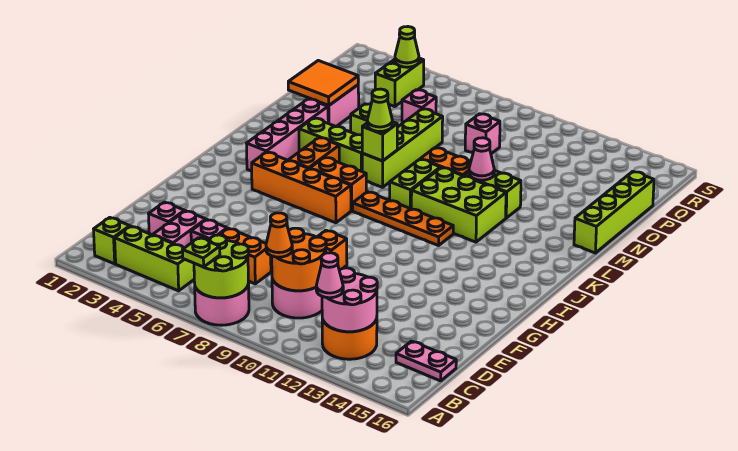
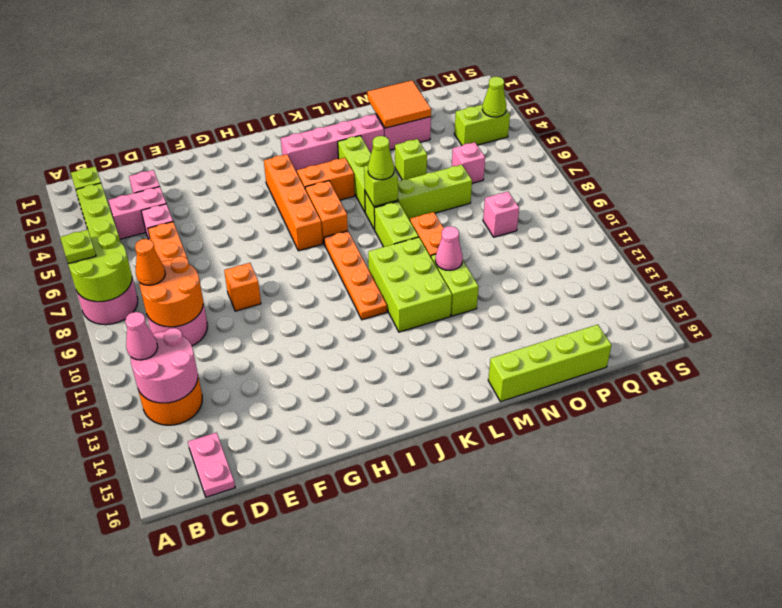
lime 1x2 brick [390,159,440,209] -> lime 1x2 brick turned to [374,202,419,247]

